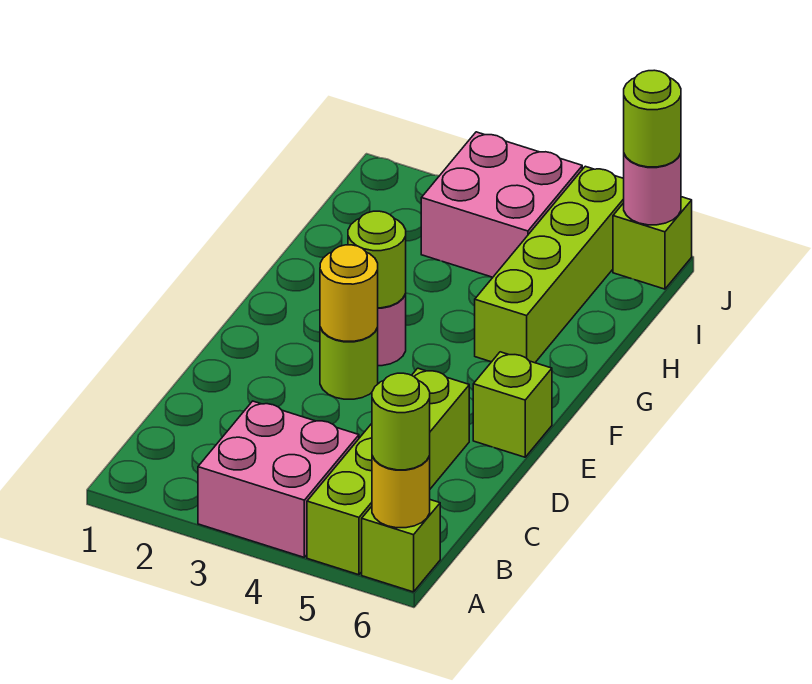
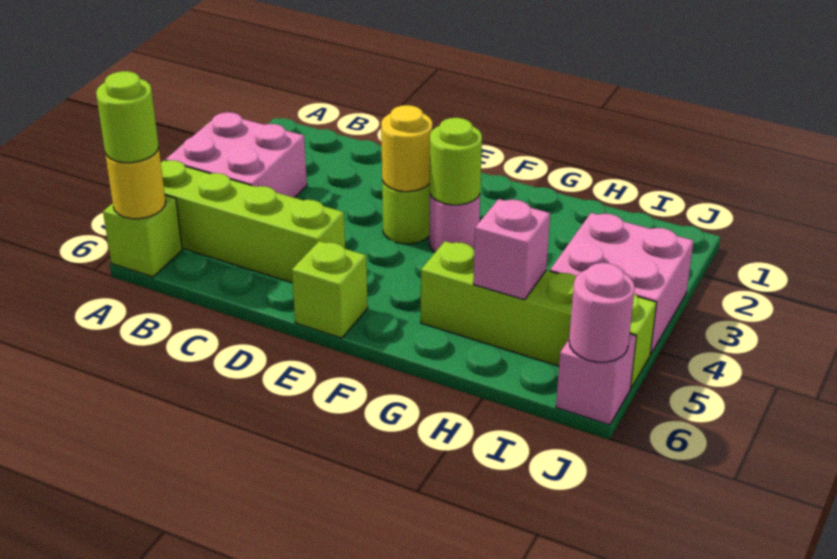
none -> pink 1x1 brick [473,199,550,300]
lime 1x1 brick [613,197,692,289] -> pink 1x1 brick [556,334,636,425]
lime 1x1 round brick [624,70,681,167] -> none

